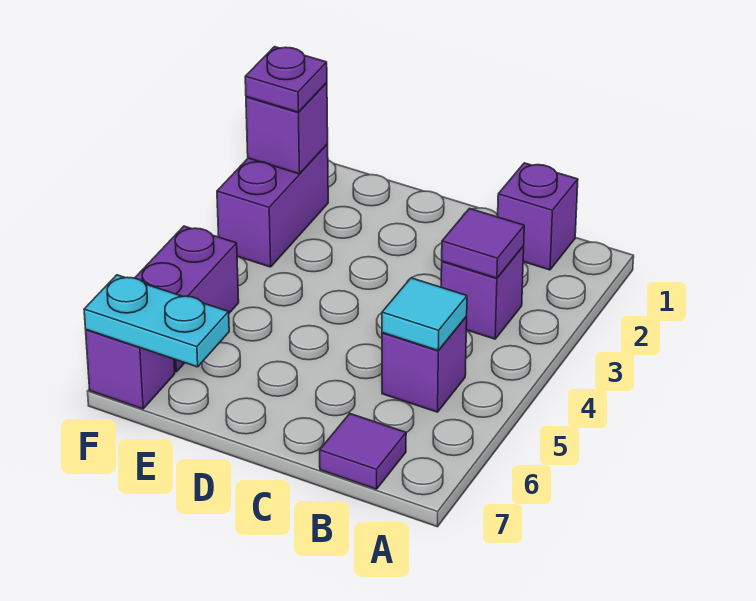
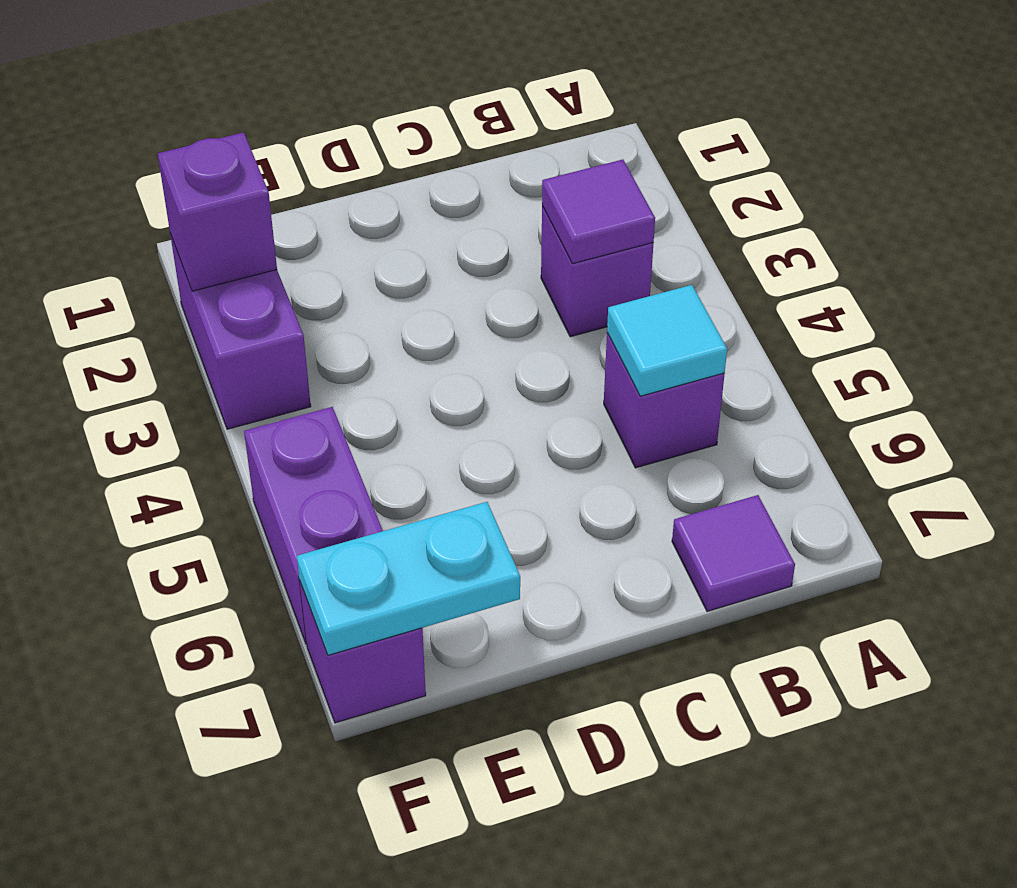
purple 1x1 brick [498,163,578,270] -> none
purple 1x1 plate [245,47,327,112] -> none

